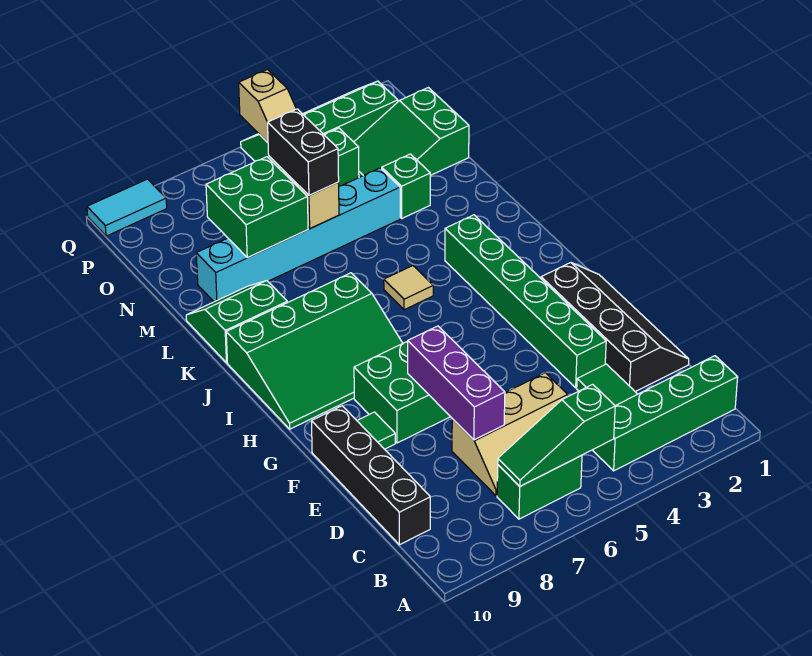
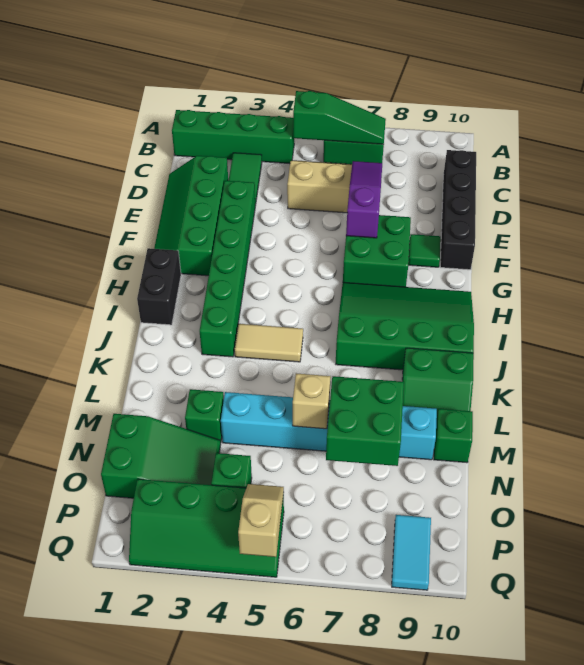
black 2x4 slope [541,263,689,392] -> green 2x4 slope [154,156,228,276]
purple 1x3 brick [407,326,505,440] -> purple 1x3 slope [346,161,382,238]
tan 1x1 tile [384,266,433,310] -> tan 1x2 tile [235,324,303,362]
black 1x2 brick [268,109,339,195] -> black 1x2 brick moved to [137,248,181,325]
none -> green 1x1 brick [434,409,473,463]
cyan 1x2 tile [87,179,167,236] -> cyan 1x2 tile turned to [392,515,431,590]

